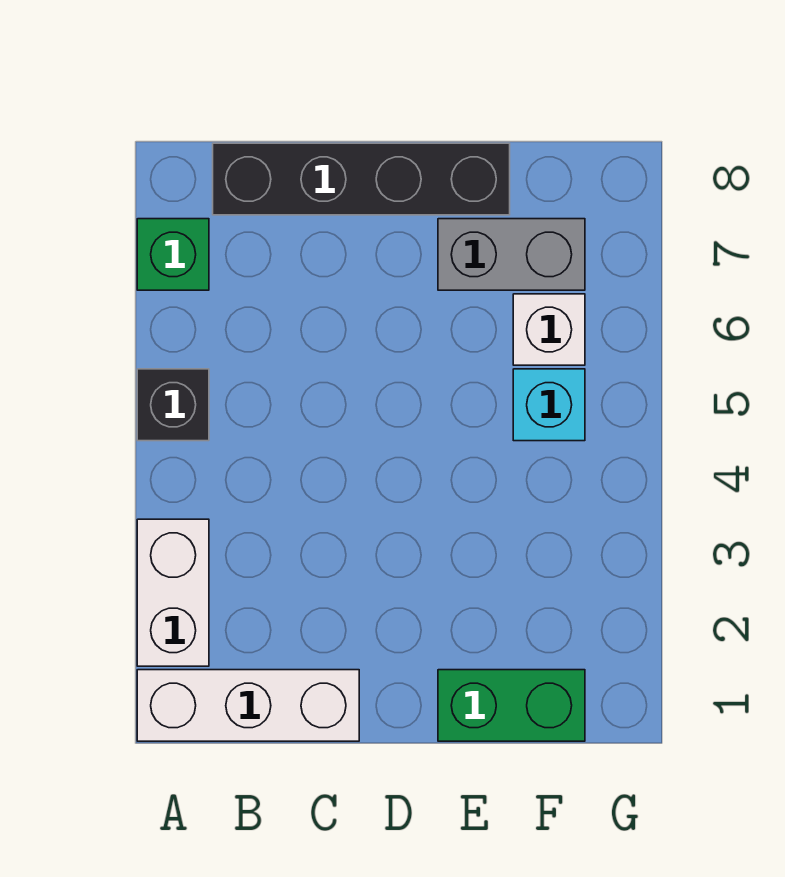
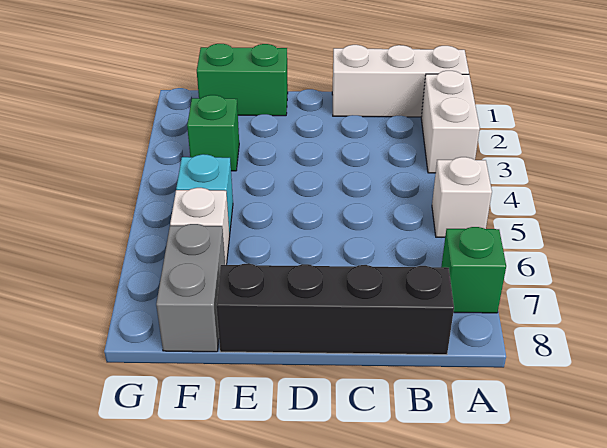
black 1x1 brick [137,369,209,441] -> white 1x1 brick [432,157,492,237]
grey 1x2 brick [438,219,585,290] -> grey 1x2 brick turned to [156,224,225,352]
none -> green 1x1 brick [187,95,239,171]

